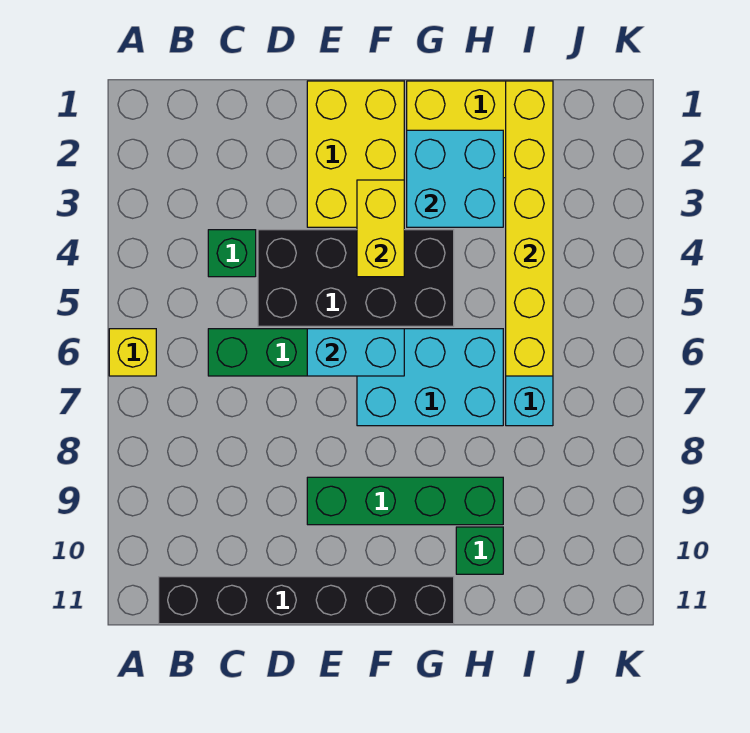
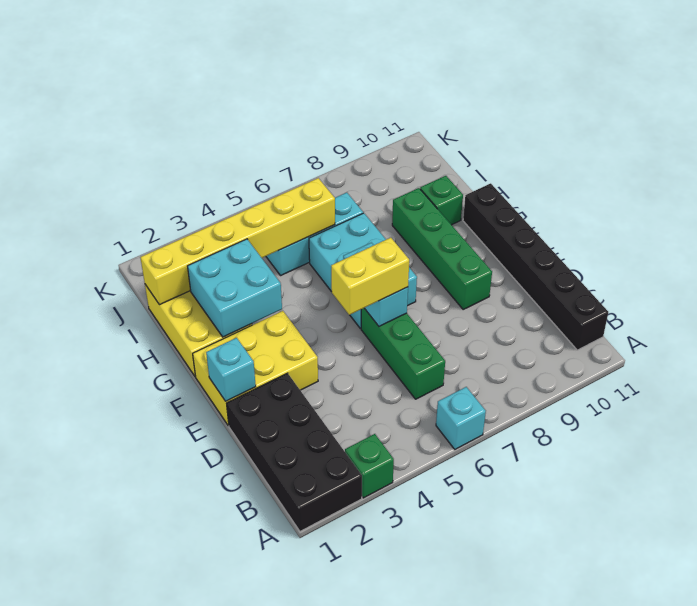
yellow 1x1 brick [109,329,156,376] -> cyan 1x1 brick [436,387,486,449]
green 1x1 brick [208,230,256,277] -> green 1x1 brick moved to [345,434,394,498]
black 2x4 brick [258,230,454,326] -> black 2x4 brick moved to [227,373,362,531]
none -> cyan 1x1 brick [206,338,256,401]
yellow 1x2 brick [357,180,404,277] -> yellow 1x2 brick moved to [331,238,409,315]

